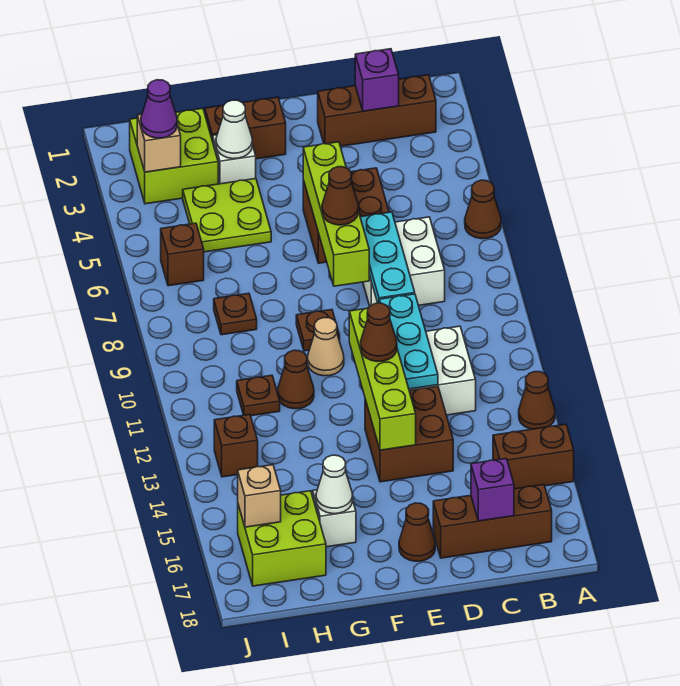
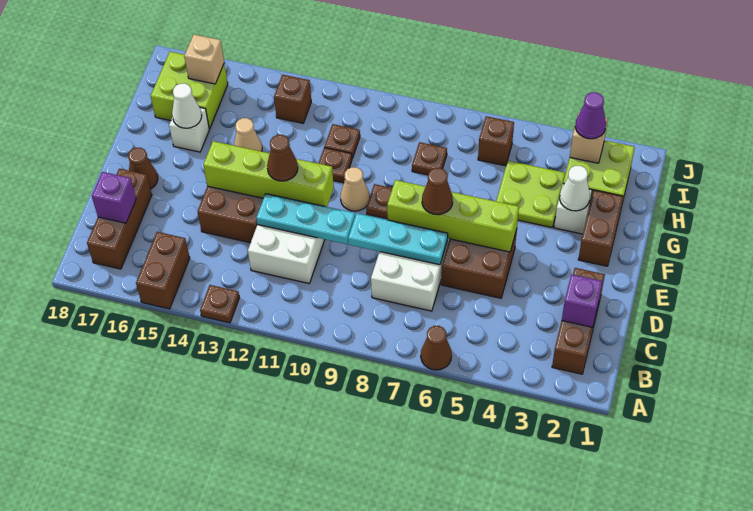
brown 1x1 cone [519,372,555,429] -> brown 1x1 plate [200,285,239,323]
brown 1x1 cone [278,350,314,409] -> brown 1x1 plate [318,148,352,183]
none -> tan 1x1 cone [234,118,262,151]

